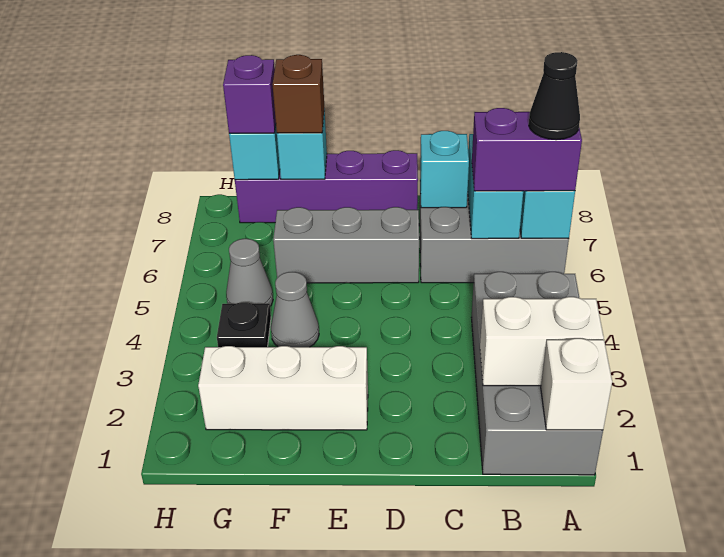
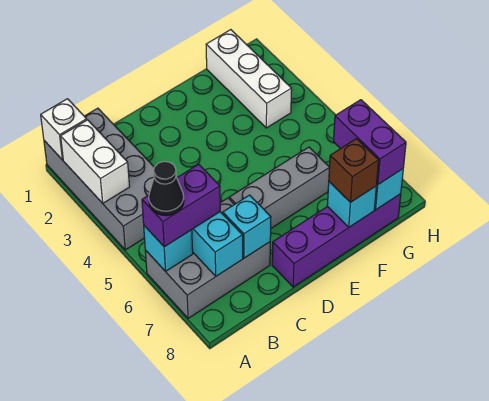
white 1x2 brick [480,297,604,386] -> white 1x2 brick turned to [61,120,130,203]
white 1x3 brick [198,346,368,430] -> white 1x3 brick turned to [206,30,292,128]
grey 1x1 cone [271,272,319,347] -> none
black 1x1 plate [217,302,271,347] -> none
grey 1x1 cone [226,239,273,306] -> none
purple 1x1 brick [223,55,276,133] -> purple 1x2 brick [334,100,406,185]

